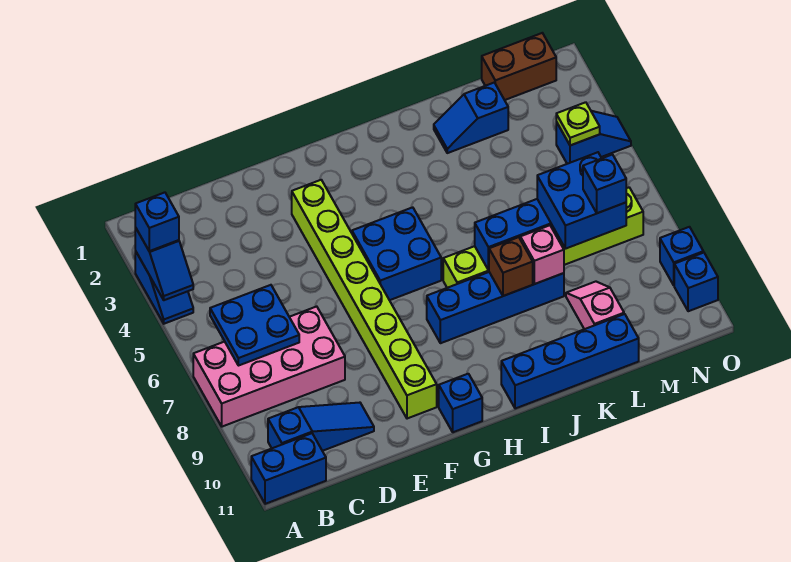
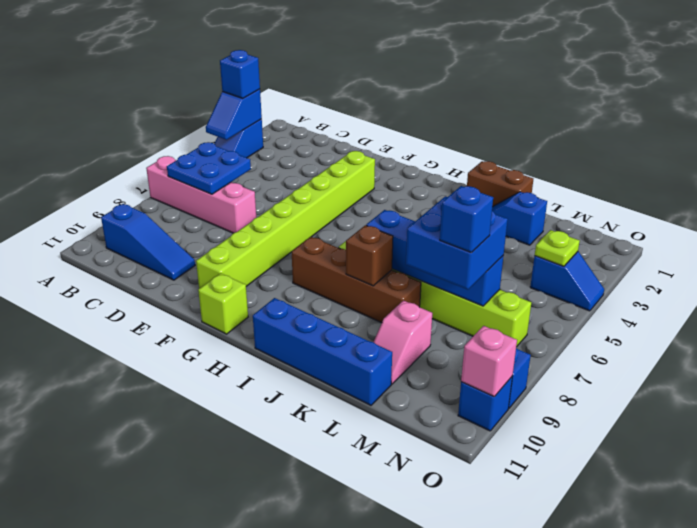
pink 2x4 brick [193,306,345,427] -> pink 1x4 brick [146,156,256,233]
blue 1x2 brick [251,433,326,504] -> none
blue 2x2 brick [352,207,441,300] -> none
blue 1x1 brick [439,374,482,432] -> lime 1x1 brick [198,273,248,334]
blue 1x4 brick [427,272,564,343] -> brown 1x4 brick [292,237,421,323]
pink 1x1 brick [520,225,564,284] -> pink 1x1 brick moved to [461,326,517,397]
pink 1x2 slope [566,282,624,329] -> pink 1x2 slope turned to [373,301,432,384]
brown 1x2 brick [482,33,556,100] -> brown 1x2 brick moved to [467,161,533,207]

